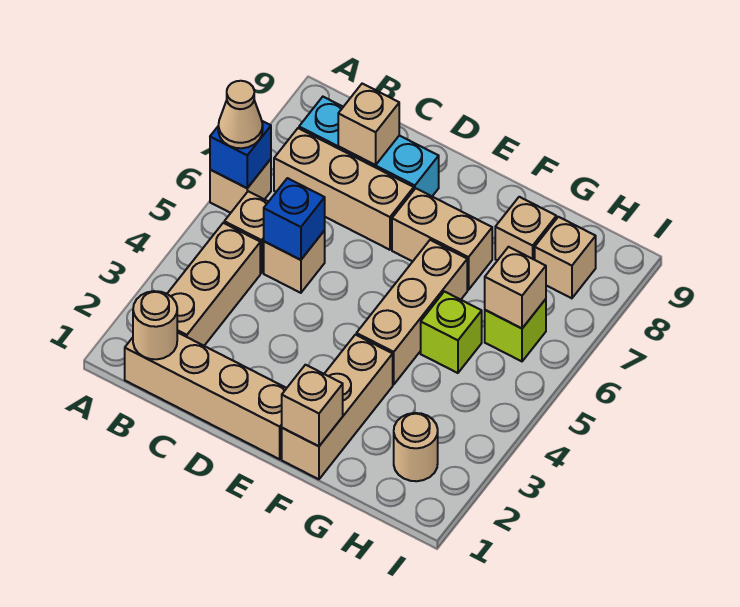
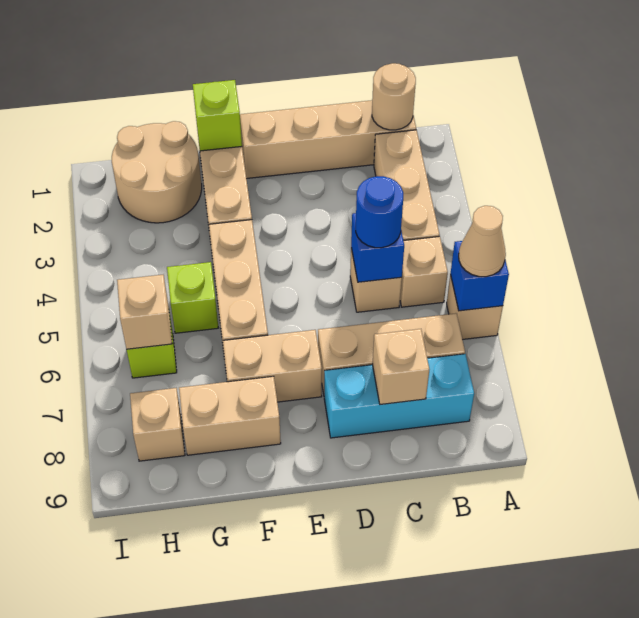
none -> blue 1x1 round brick [356,176,403,248]
tan 1x1 brick [282,365,343,446] -> lime 1x1 brick [193,80,242,151]
tan 1x1 brick [495,197,556,261] -> tan 1x2 brick [179,376,281,455]
tan 1x1 round brick [394,413,438,481] -> tan 2x2 round brick [112,121,202,223]

